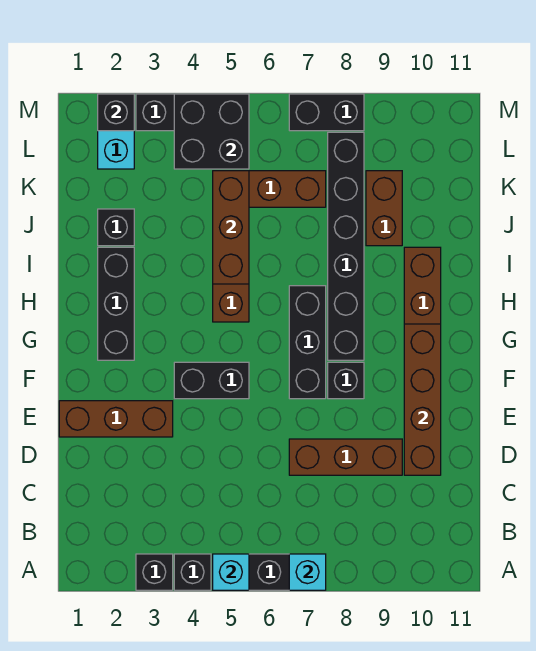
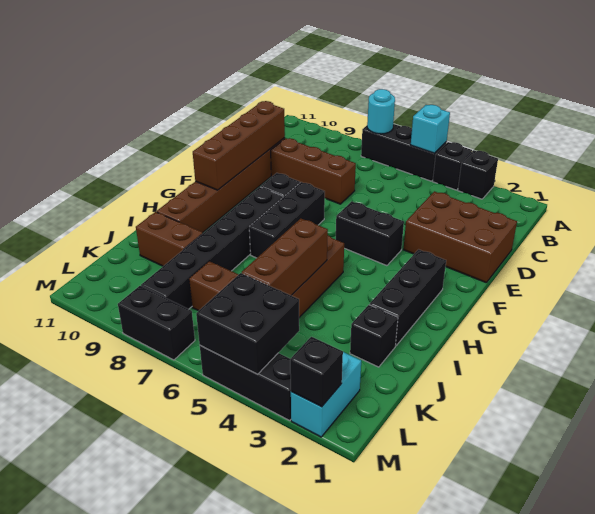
cyan 1x1 brick [289,554,326,590] -> cyan 1x1 round brick [367,89,395,134]
brown 1x3 brick [59,401,173,437] -> brown 2x3 brick [403,191,517,282]
brown 1x2 brick [366,171,402,246] -> brown 1x2 brick turned to [136,212,203,266]

